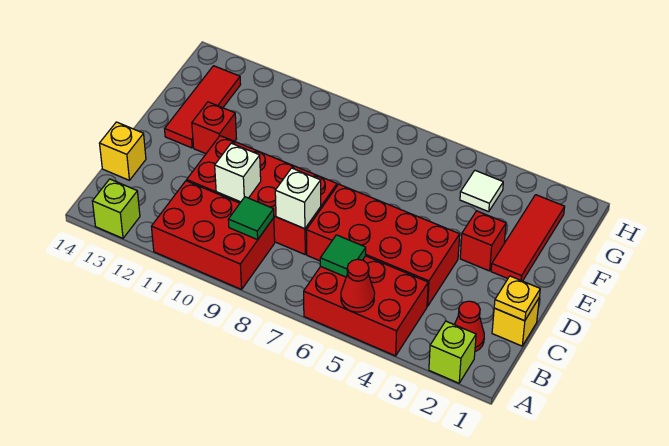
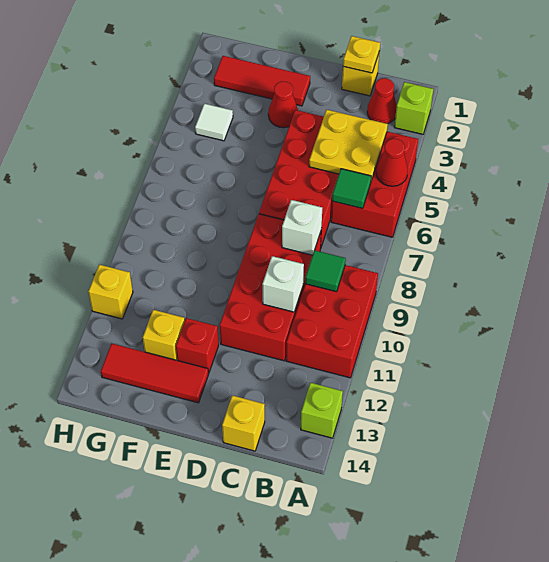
none -> yellow 2x2 plate [309,110,388,181]
red 1x1 brick [460,211,506,271] -> red 1x1 cone [268,81,298,128]
none -> yellow 1x1 brick [143,310,185,360]
none -> yellow 1x1 brick [88,265,133,319]

